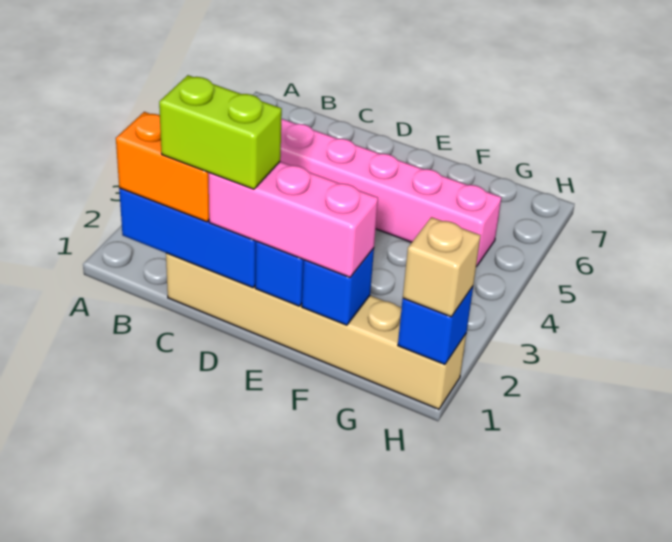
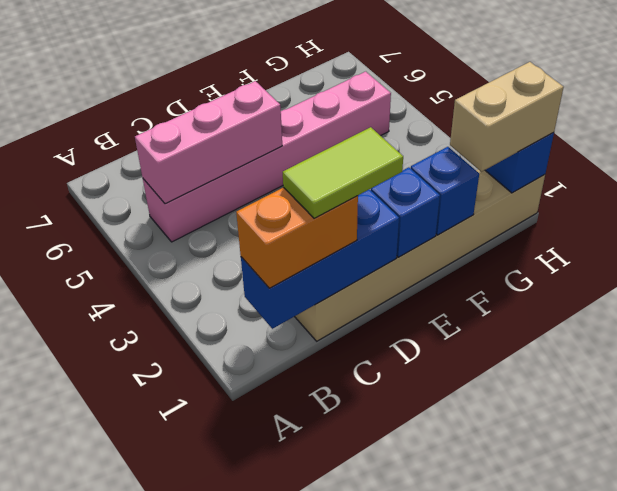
lime 1x2 brick [159,75,282,189] -> lime 1x2 tile [283,127,403,218]
pink 1x3 brick [208,162,378,277] -> pink 1x3 brick moved to [135,81,282,204]
tan 1x1 brick [403,217,481,317] -> tan 1x2 brick [450,62,564,172]

